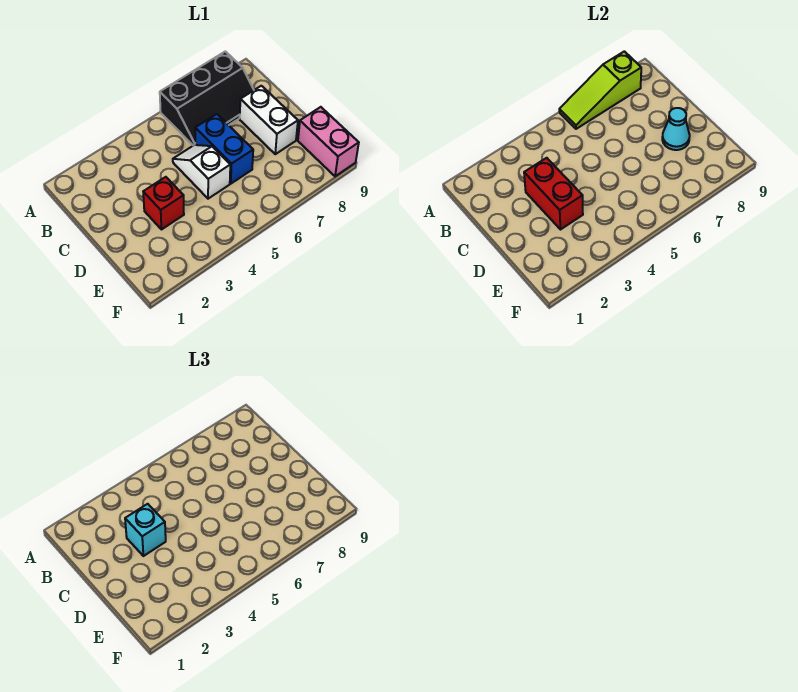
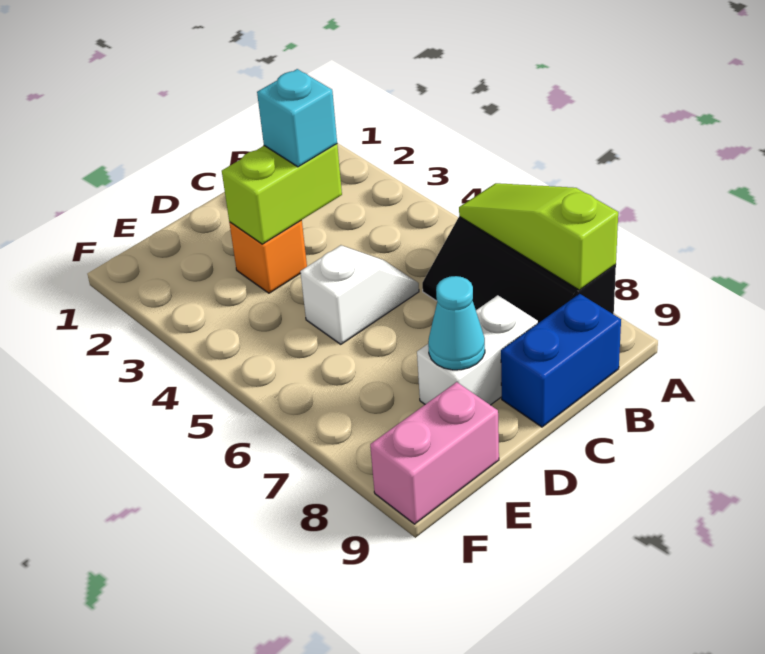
red 1x2 brick [524,158,583,229] -> lime 1x2 brick [222,144,342,244]
blue 1x2 brick [195,114,253,184] -> blue 1x2 brick moved to [501,294,621,427]
red 1x1 brick [143,177,184,229] -> orange 1x1 brick [229,220,307,293]

